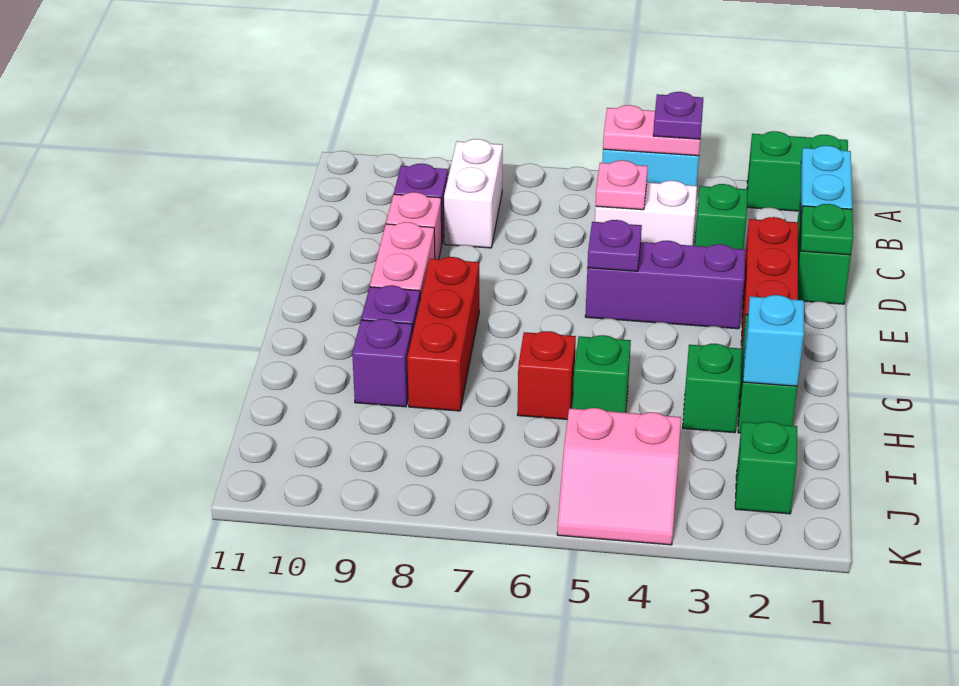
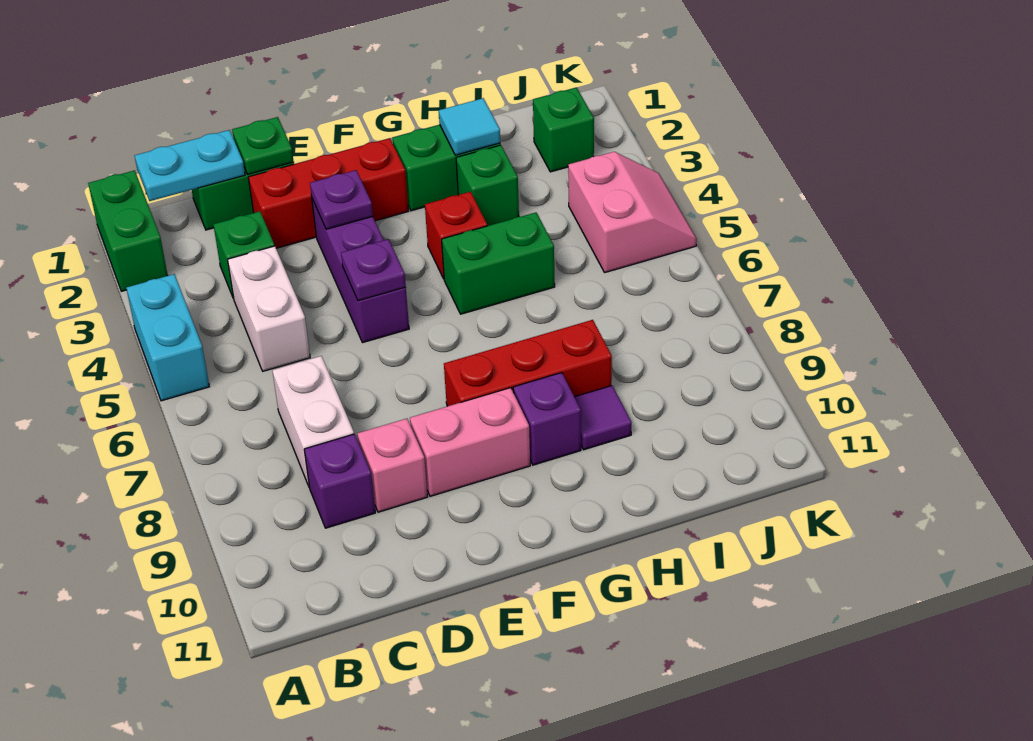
pink 1x2 plate [603,105,700,156] -> none
purple 1x1 plate [653,92,703,139] -> purple 1x1 plate moved to [310,170,373,229]
white 1x2 brick [444,139,503,248] -> white 1x2 brick turned to [272,356,354,488]
pink 1x1 plate [596,160,648,210] -> none
cyan 1x1 brick [743,295,804,386] -> cyan 1x1 tile [439,98,500,155]
green 1x1 brick [573,335,631,413] -> green 1x2 brick [442,212,555,314]
red 1x1 brick [518,331,576,420] -> red 1x1 brick moved to [425,192,487,279]
purple 1x1 brick [352,319,413,407] -> purple 1x1 tile [575,386,631,450]

